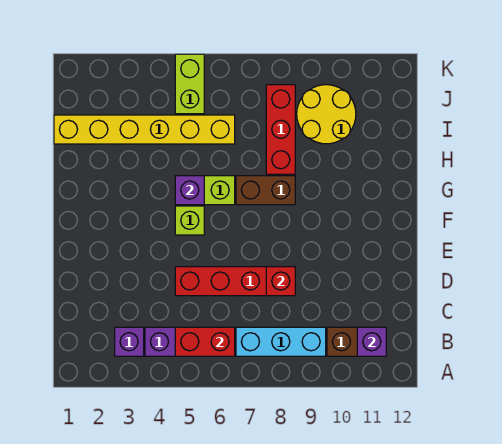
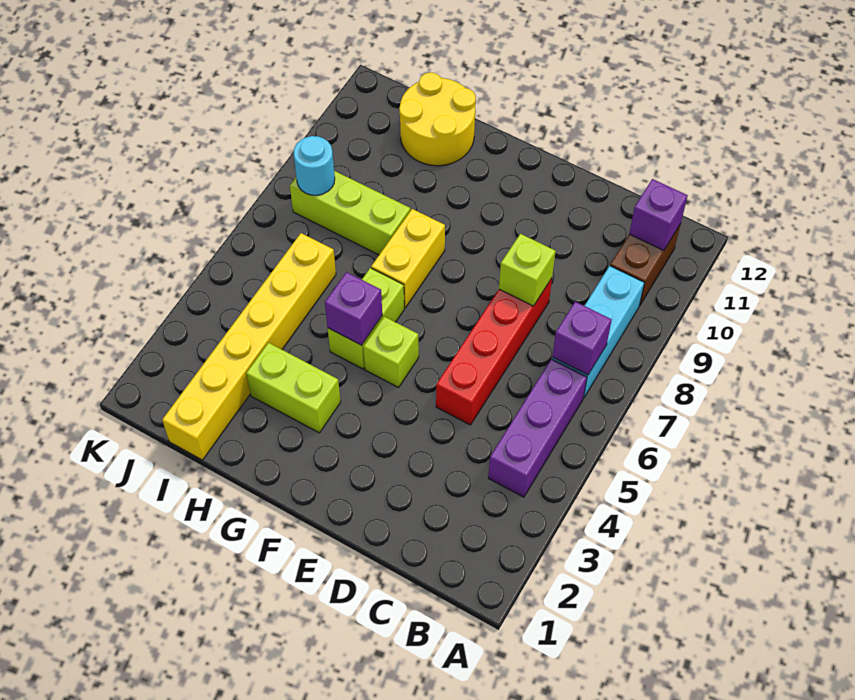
purple 1x1 brick [115,327,144,356] -> purple 1x1 brick moved to [552,301,612,375]
red 1x2 brick [175,327,235,356] -> none
red 1x1 brick [266,267,295,296] -> lime 1x1 brick [499,234,556,306]
brown 1x2 brick [236,176,295,205] -> yellow 1x2 brick [371,209,445,308]
red 1x3 brick [266,85,295,174] -> lime 1x3 brick [290,171,410,255]
yellow 2x2 round brick [297,85,356,144] -> yellow 2x2 round brick moved to [399,72,476,166]
lime 1x2 brick [175,54,204,114] -> lime 1x2 brick moved to [246,343,341,433]
none -> cyan 1x1 round brick [293,136,335,195]

